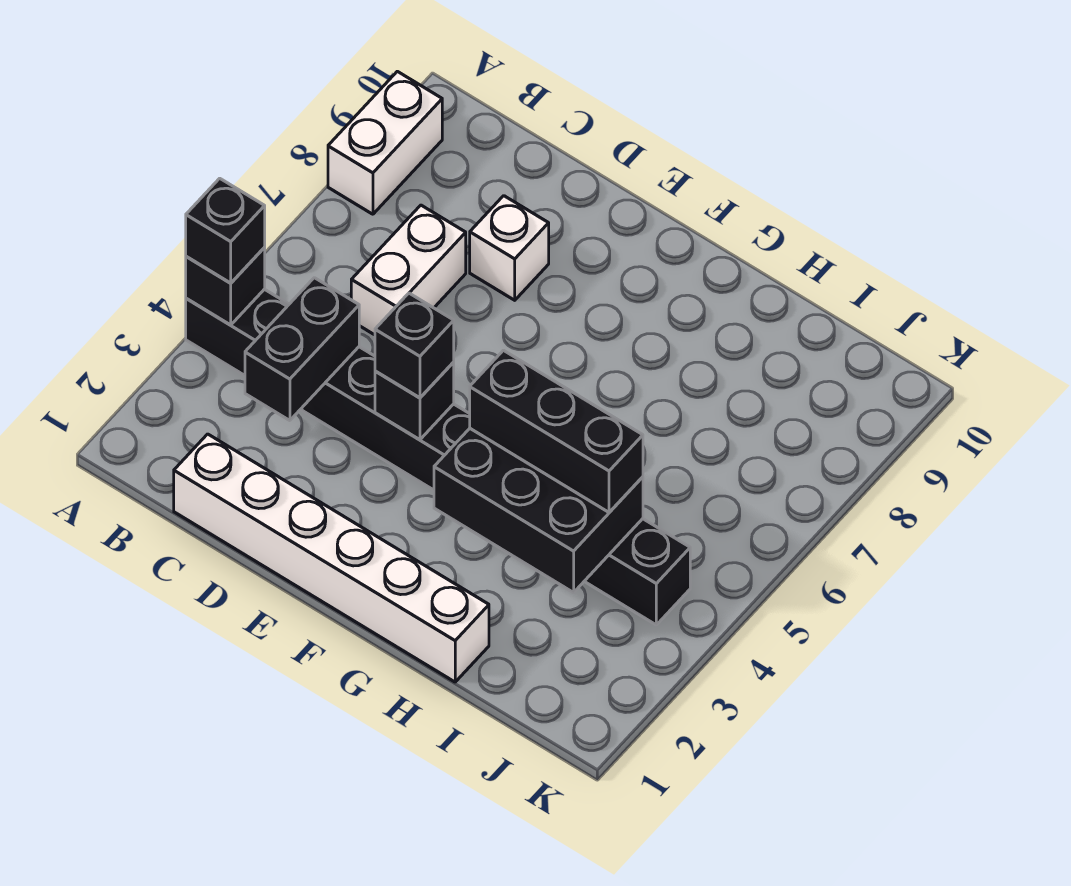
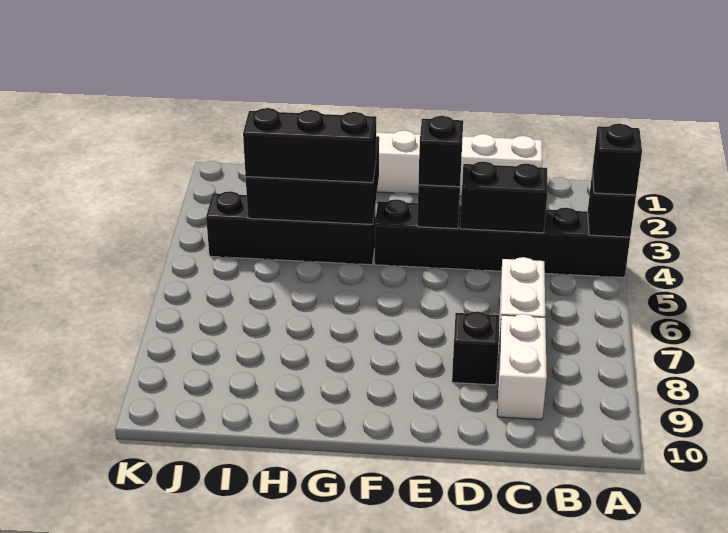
white 1x2 brick [328,71,442,214] -> white 1x2 brick moved to [497,314,547,420]
black 1x2 brick [245,278,359,421] -> black 1x2 brick turned to [460,162,548,233]
white 1x1 brick [470,196,549,300] -> black 1x1 brick [452,312,499,385]

